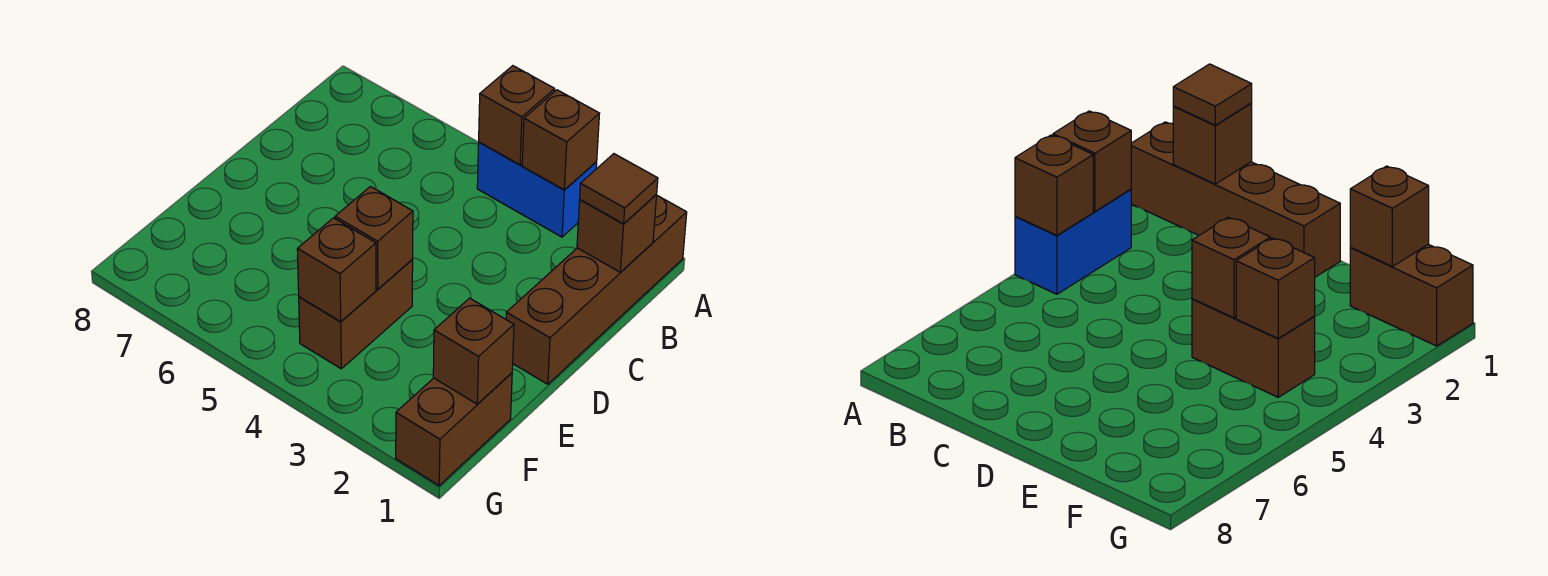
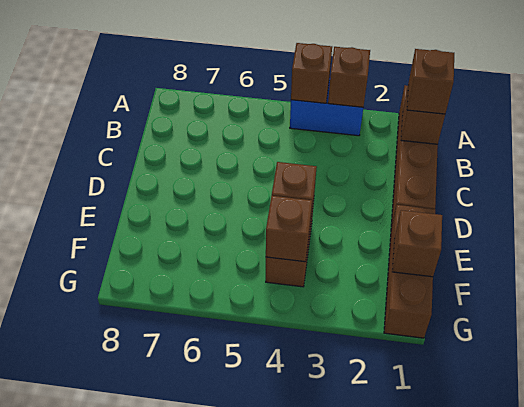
brown 1x1 tile [580,154,658,224] -> brown 1x1 brick [407,49,454,114]
brown 1x2 brick [396,373,512,485] -> brown 1x3 brick [384,205,435,338]

